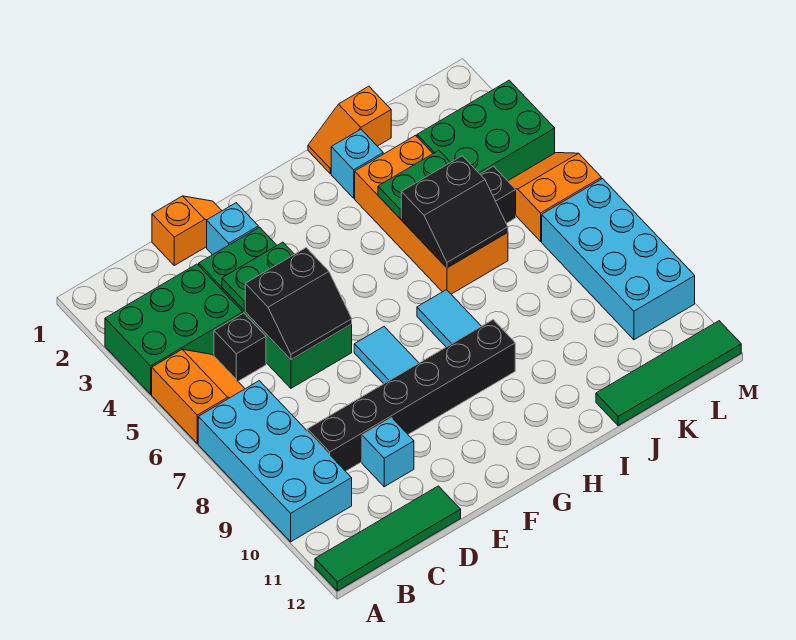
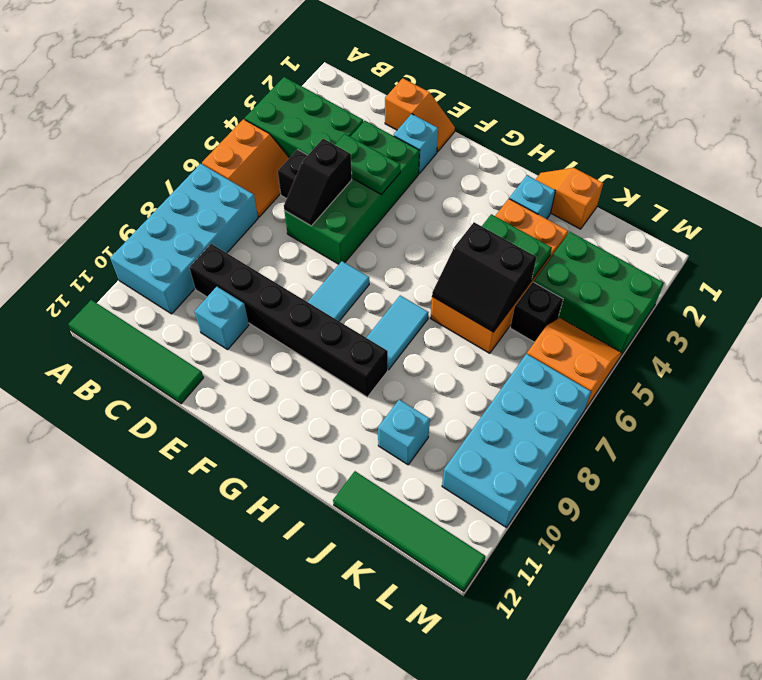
black 2x2 slope [245,248,352,360] -> black 1x2 slope [284,139,352,226]
none -> cyan 1x1 brick [378,400,430,465]

